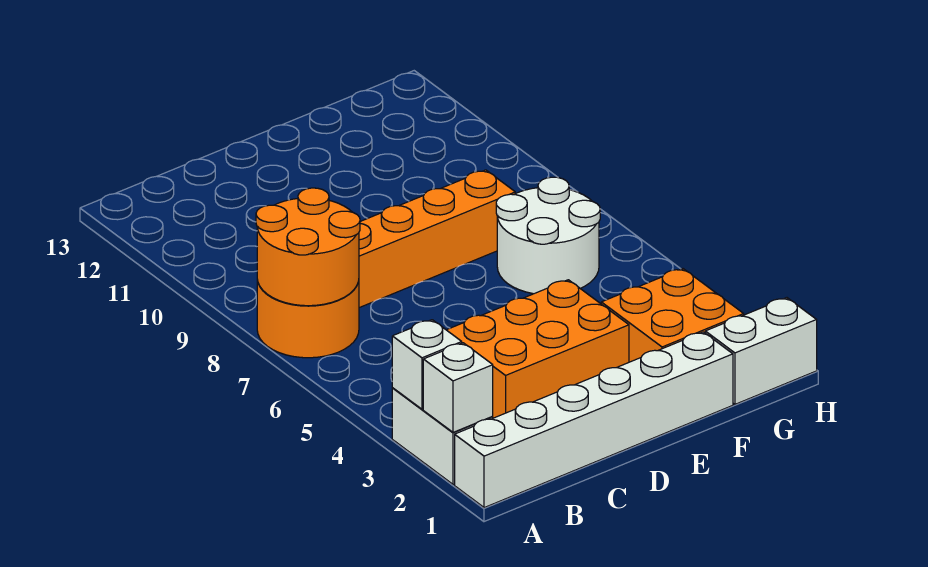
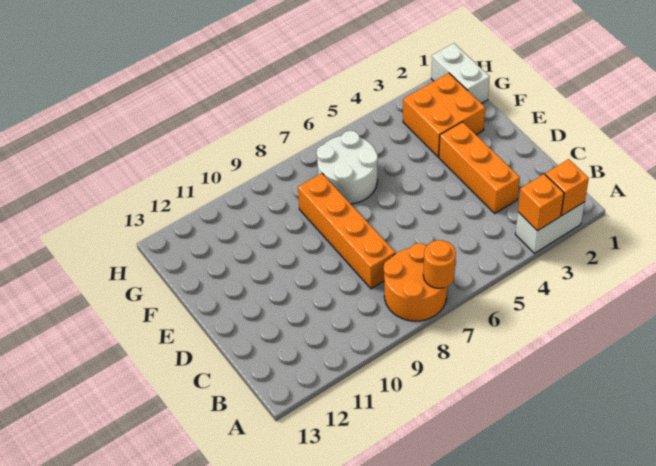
white 1x6 brick [455,332,733,508] -> none
white 1x1 brick [423,343,493,432] -> orange 1x1 brick [545,159,589,215]
white 1x1 brick [392,320,462,409] -> orange 1x1 brick [518,174,564,231]
orange 2x2 round brick [256,188,360,306] -> orange 1x1 round brick [423,240,456,288]
orange 2x3 brick [447,280,629,418] -> orange 1x3 brick [439,122,520,213]

